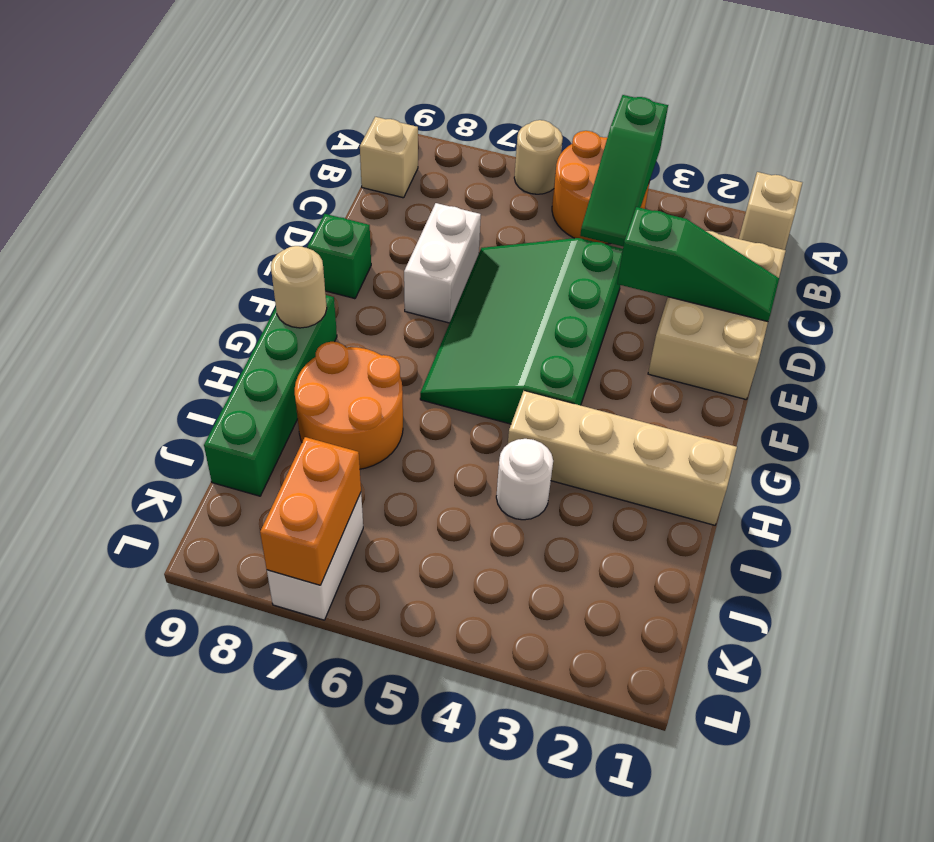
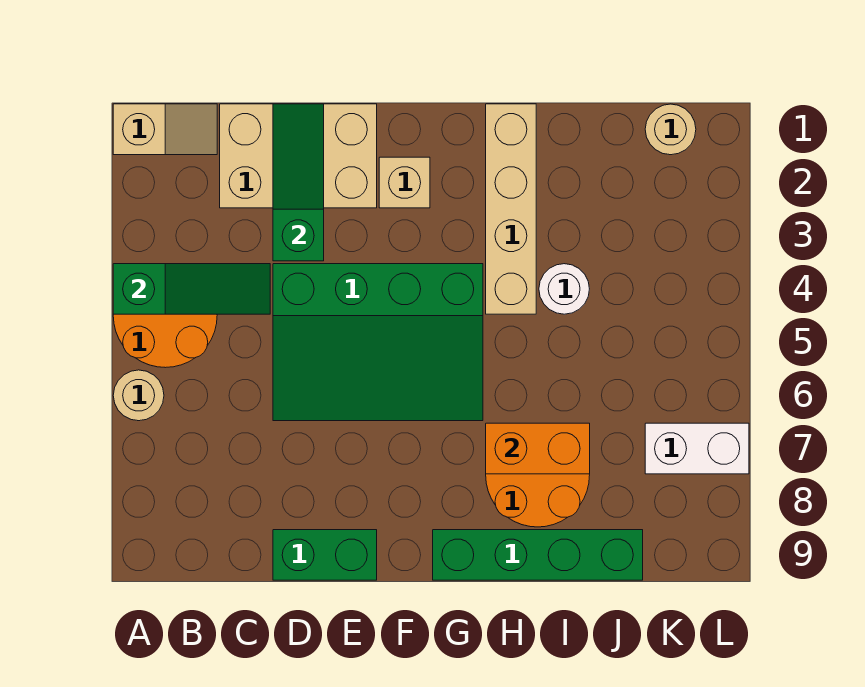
tan 1x1 brick [360,117,418,198] -> tan 1x1 brick moved to [379,157,430,208]
white 1x2 brick [404,203,481,323] -> none
green 1x1 brick [307,214,371,299] -> green 1x2 brick [273,530,377,580]
tan 1x1 round brick [271,246,327,328] -> tan 1x1 round brick moved to [645,104,696,155]
orange 1x2 brick [260,437,361,585] -> orange 1x2 brick moved to [486,423,590,474]

